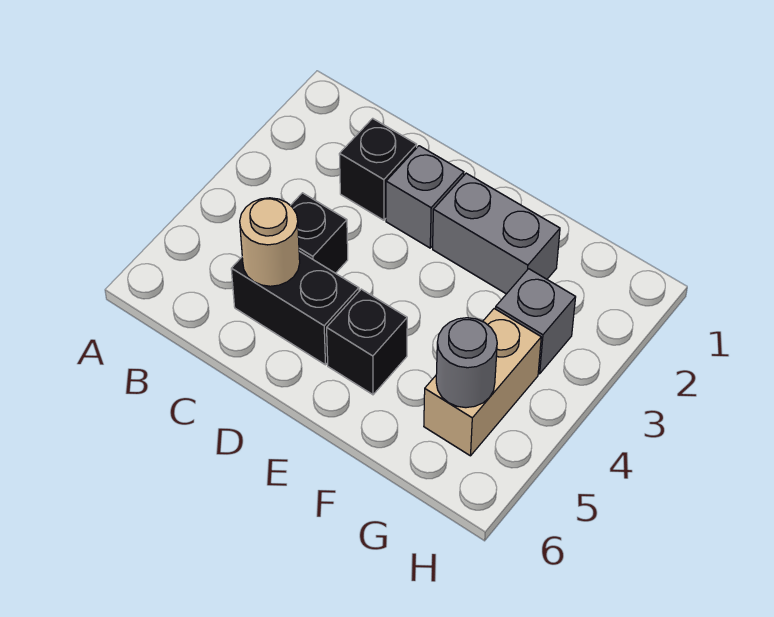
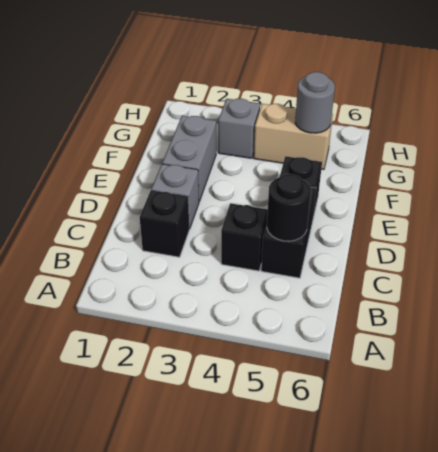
tan 1x1 round brick [240,198,300,286] -> black 1x1 round brick [267,174,311,241]

